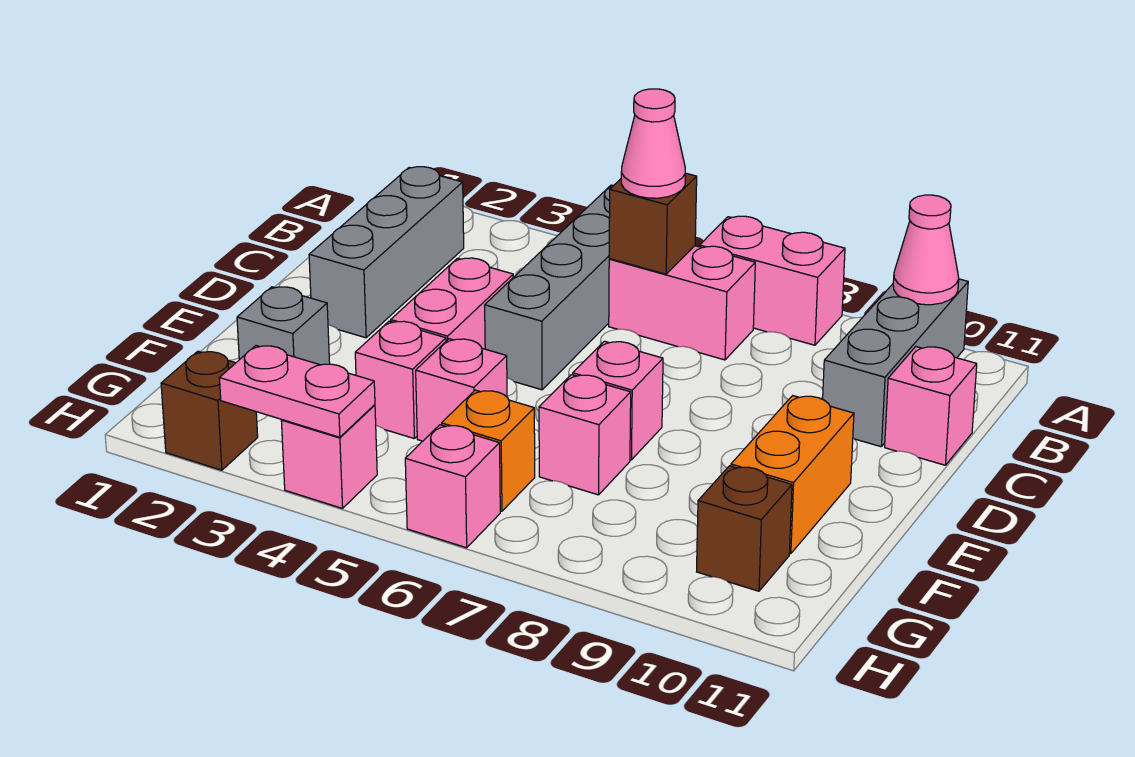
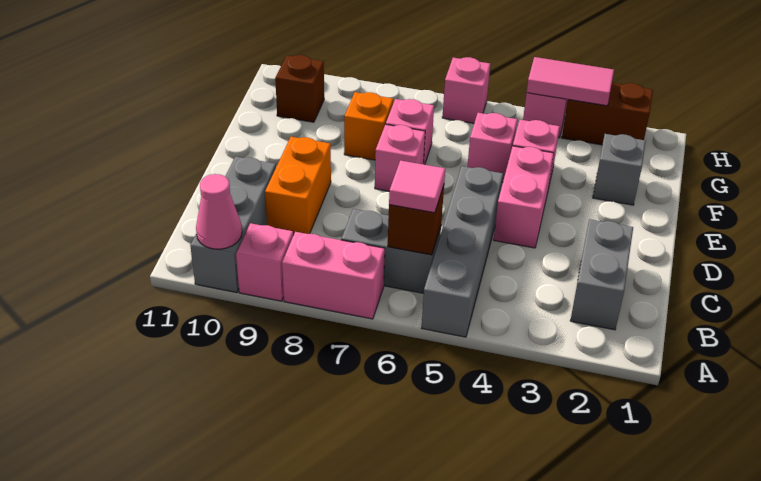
grey 1x3 brick [309,167,464,338] -> grey 1x2 brick [570,219,633,330]
pink 1x2 brick [609,246,755,360] -> grey 1x2 brick [341,209,441,293]
pink 1x1 cone [621,89,685,198] -> pink 1x1 tile [389,161,445,213]
pink 1x1 brick [885,347,977,465] -> pink 1x1 brick moved to [236,223,293,301]
orange 1x2 brick [731,396,854,554] -> orange 1x2 brick moved to [265,137,331,235]
orange 1x1 brick [442,390,535,511] -> orange 1x1 brick moved to [344,92,393,160]
brown 1x1 brick [161,351,258,470] -> brown 1x2 brick [562,83,653,145]
pink 1x2 plate [220,346,375,437] -> pink 1x2 tile [527,57,614,106]

